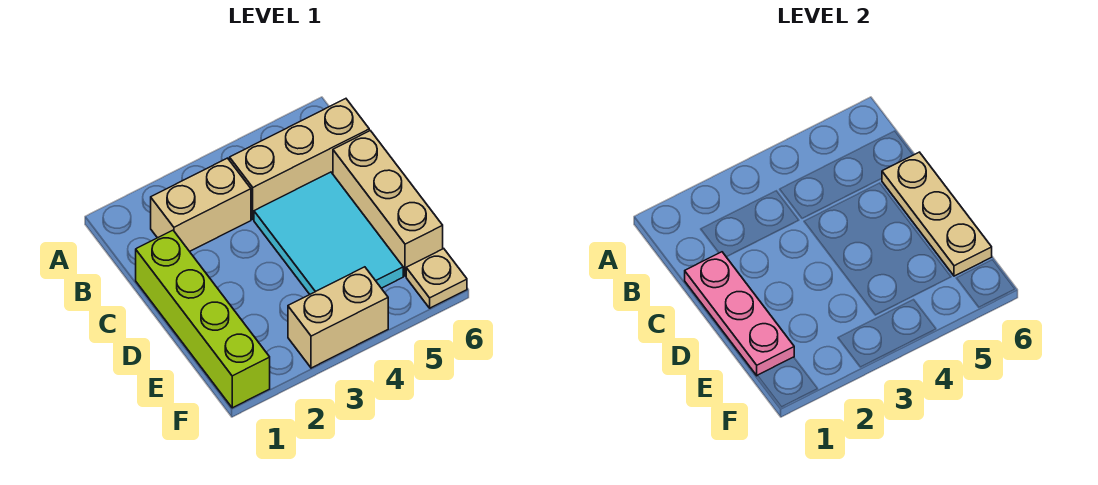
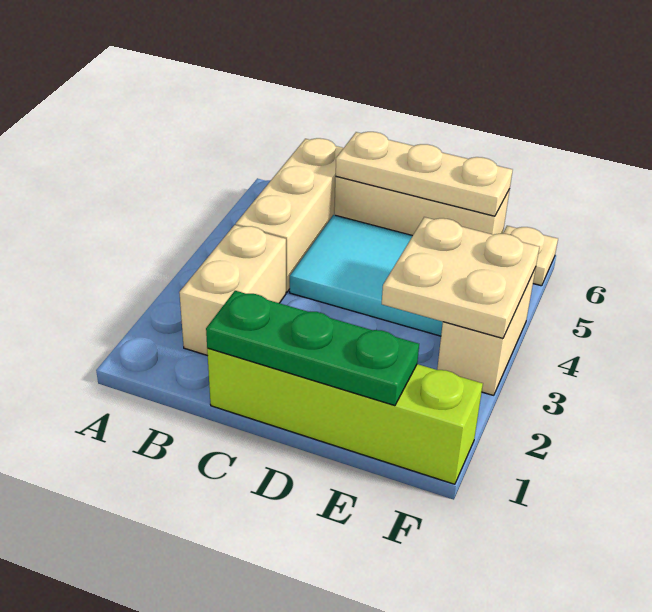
pink 1x3 plate [685,252,794,375] -> green 1x3 plate [206,291,419,406]
none -> tan 2x2 plate [382,217,539,338]

